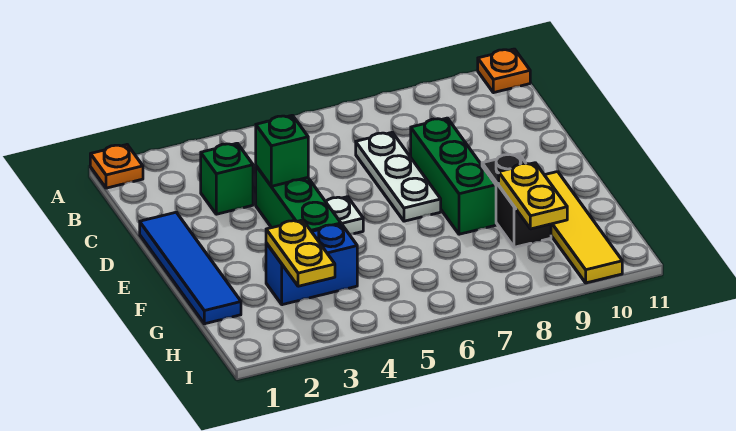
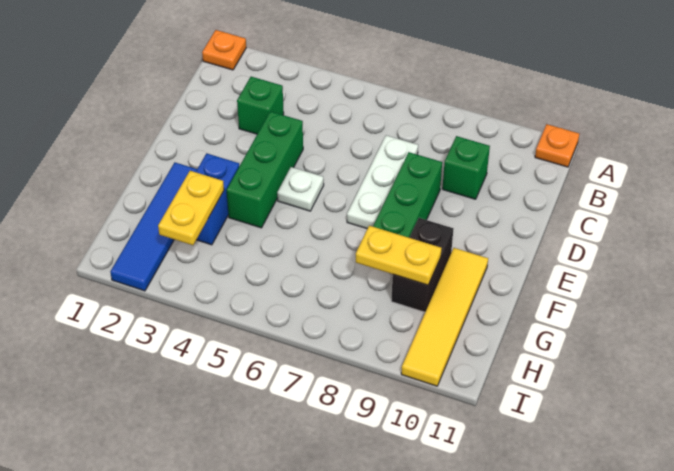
blue 1x4 tile [140,212,241,324] -> blue 1x4 tile moved to [110,163,197,291]
green 1x1 brick [256,115,308,186] -> green 1x1 brick moved to [442,136,490,199]
blue 1x2 brick [266,224,357,305] -> blue 1x2 brick turned to [196,153,239,245]
yellow 1x2 plate [499,163,567,229] -> yellow 1x2 plate turned to [356,226,441,285]

